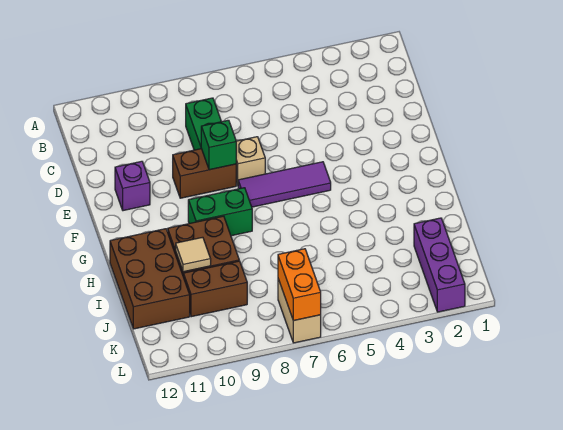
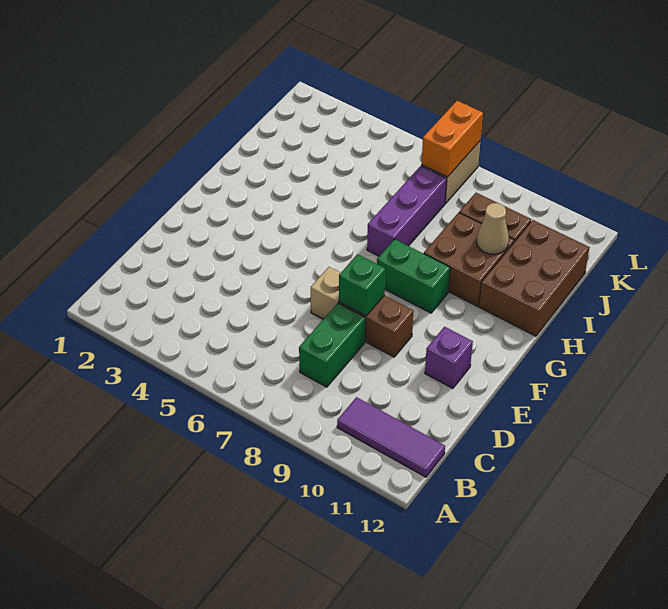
purple 1x3 tile [238,162,331,207] -> purple 1x3 tile moved to [337,397,445,477]
tan 1x1 tile [176,237,211,272] -> tan 1x1 cone [477,203,509,254]
purple 1x3 brick [414,218,465,312] -> purple 1x3 brick moved to [367,166,447,256]

